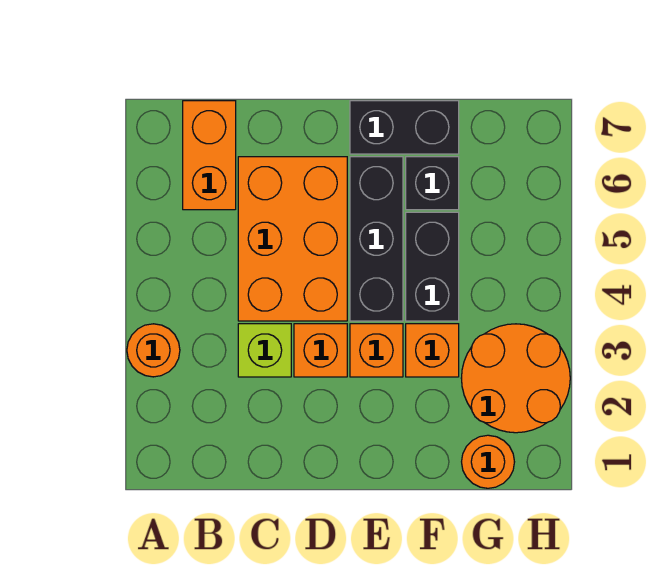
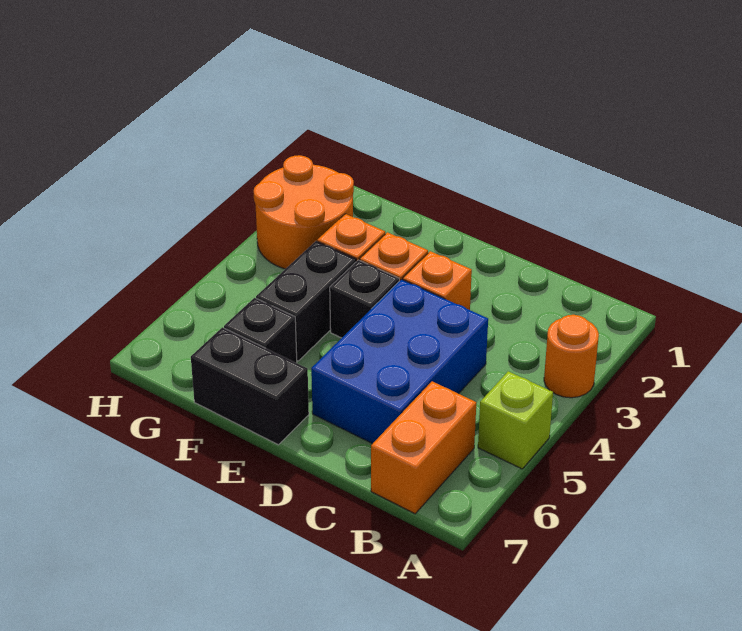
lime 1x1 brick [238,324,291,377] -> lime 1x1 brick moved to [478,371,553,469]
orange 2x3 brick [238,157,347,321] -> blue 2x3 brick [311,279,488,444]
black 1x3 brick [350,157,403,321] -> black 1x1 brick [330,260,399,338]
orange 1x1 round brick [462,435,514,488] -> none

